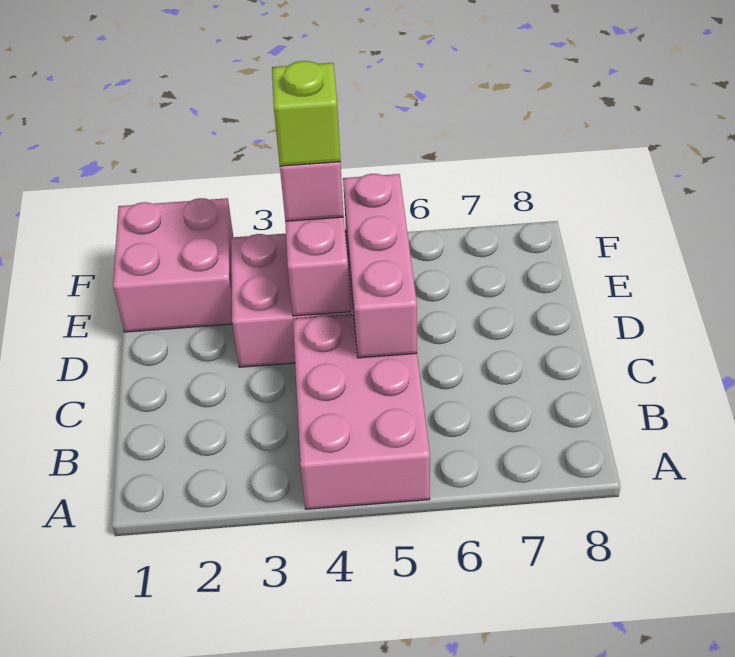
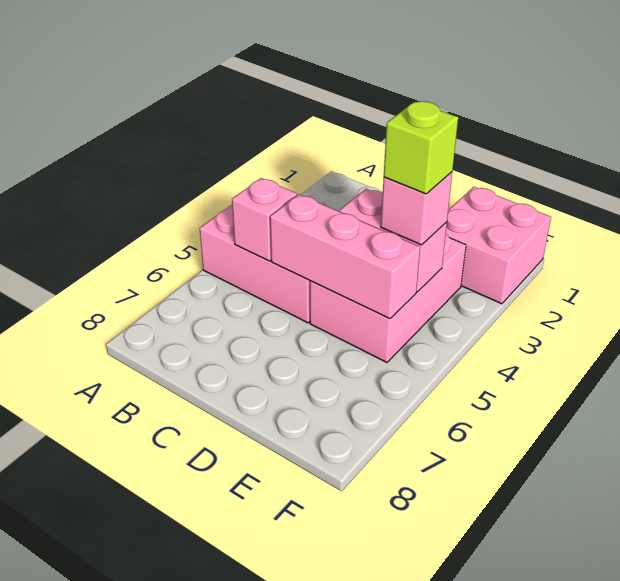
none -> pink 1x1 brick [232,178,297,261]

